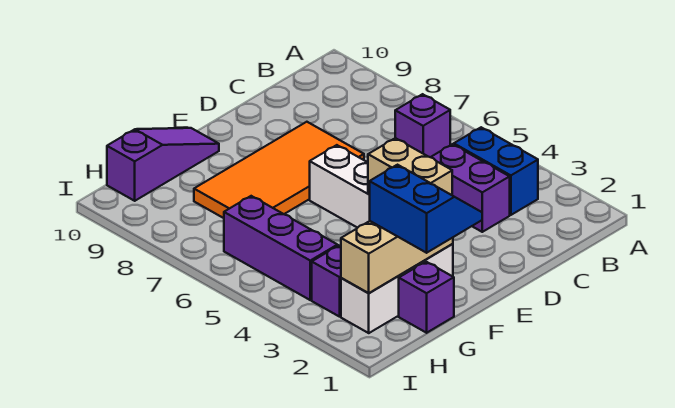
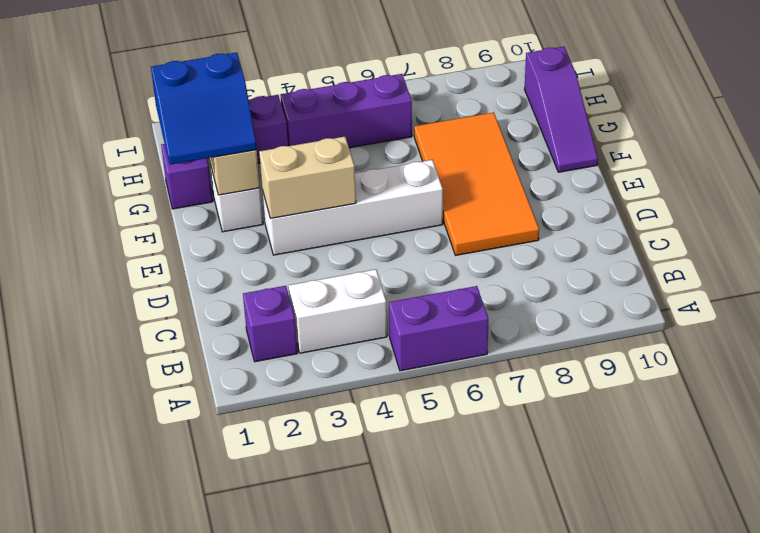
blue 1x2 brick [454,127,538,215] -> white 1x2 brick [288,269,387,353]
purple 1x1 brick [395,94,450,157] -> purple 1x1 brick moved to [243,286,297,362]
purple 1x2 brick [431,144,510,232] -> purple 1x2 brick moved to [389,286,488,371]

